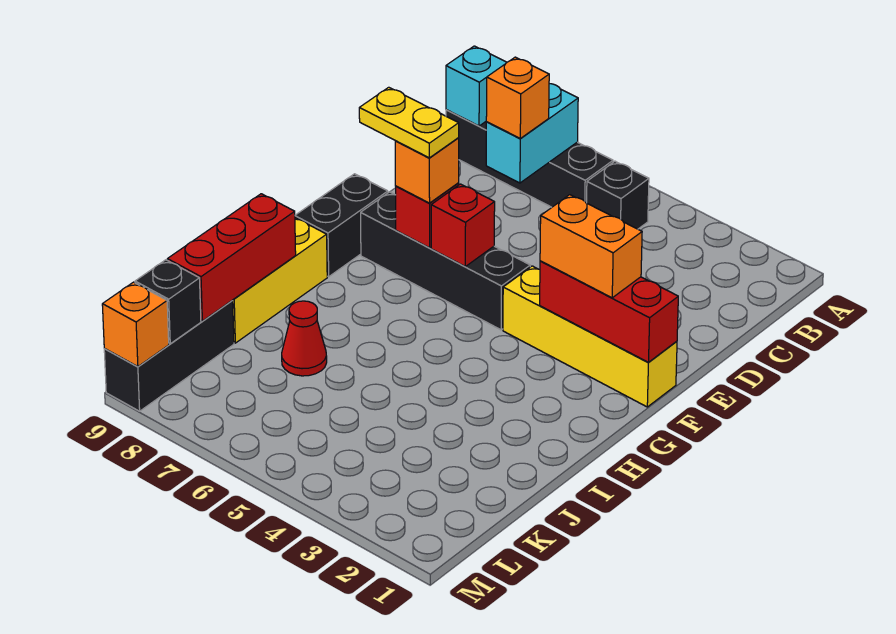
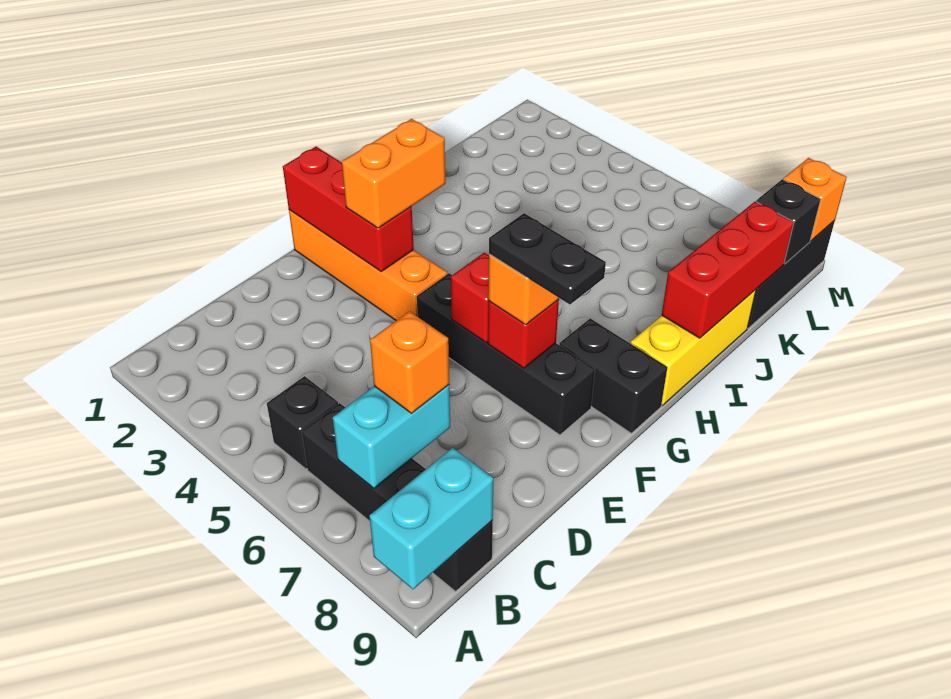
cyan 1x1 brick [446,46,507,126] -> cyan 1x2 brick [370,448,493,589]
yellow 1x4 brick [503,266,677,407] -> orange 1x4 brick [289,210,447,321]
orange 1x2 brick [540,195,642,298] -> orange 1x2 brick turned to [342,119,445,228]
yellow 1x2 plate [359,87,459,158] -> black 1x2 plate [489,213,606,305]
black 1x2 brick [295,174,388,277] -> black 1x2 brick turned to [559,318,667,433]
red 1x1 cone [282,301,327,376] -> none

